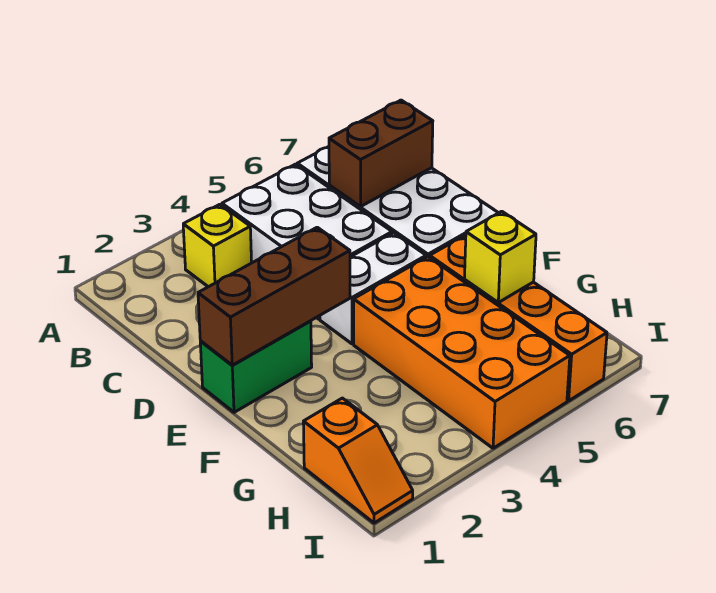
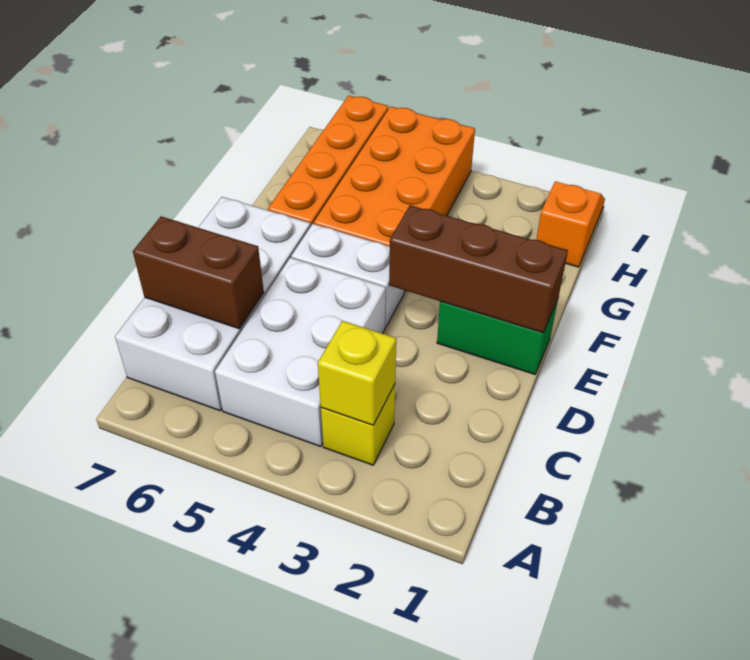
yellow 1x1 brick [464,211,536,302] -> yellow 1x1 brick moved to [318,321,396,425]

